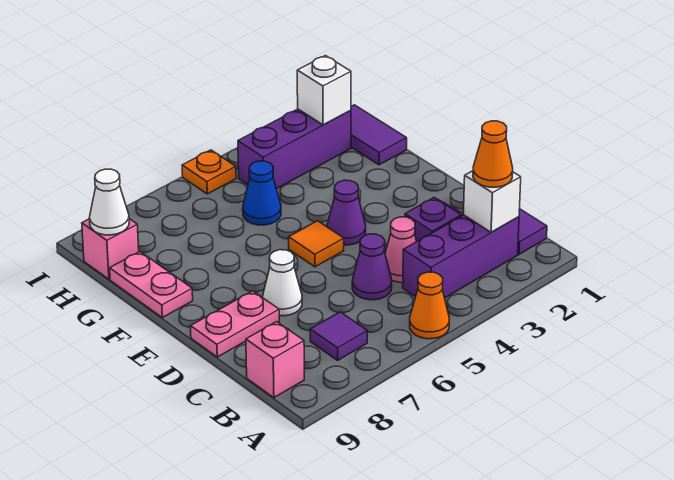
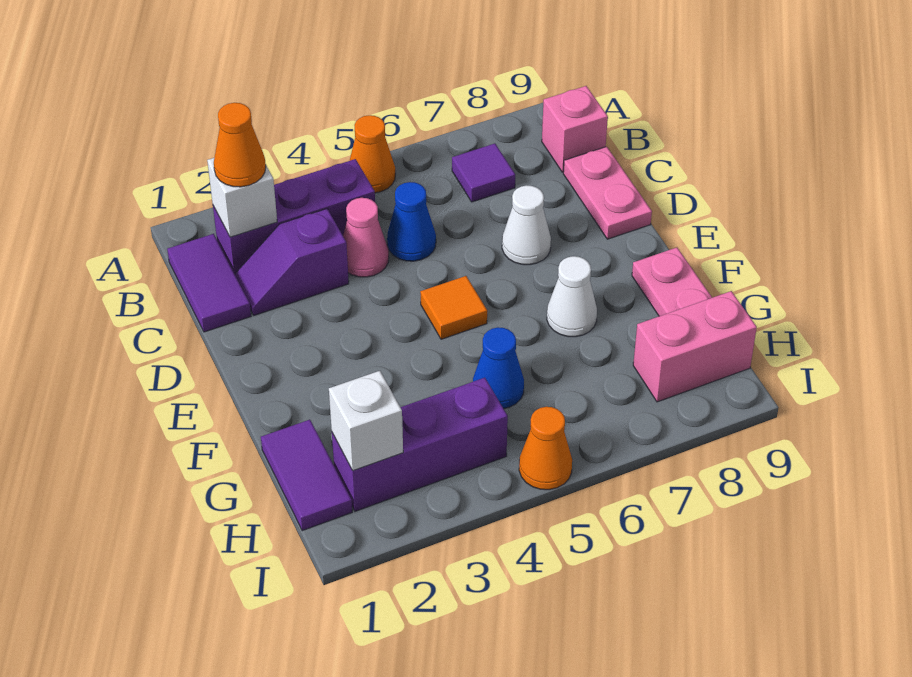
purple 1x1 cone [352,234,392,300] -> blue 1x1 cone [387,182,436,261]
pink 1x2 plate [191,291,279,357] -> pink 1x2 plate turned to [563,147,652,239]
purple 1x1 cone [327,180,366,245] -> none
pink 1x1 brick [82,219,139,279] -> pink 1x2 brick [633,291,757,402]
white 1x1 cone [90,169,129,235] -> white 1x1 cone moved to [547,256,597,337]
orange 1x1 plate [182,150,236,194] -> orange 1x1 cone [519,407,572,490]

